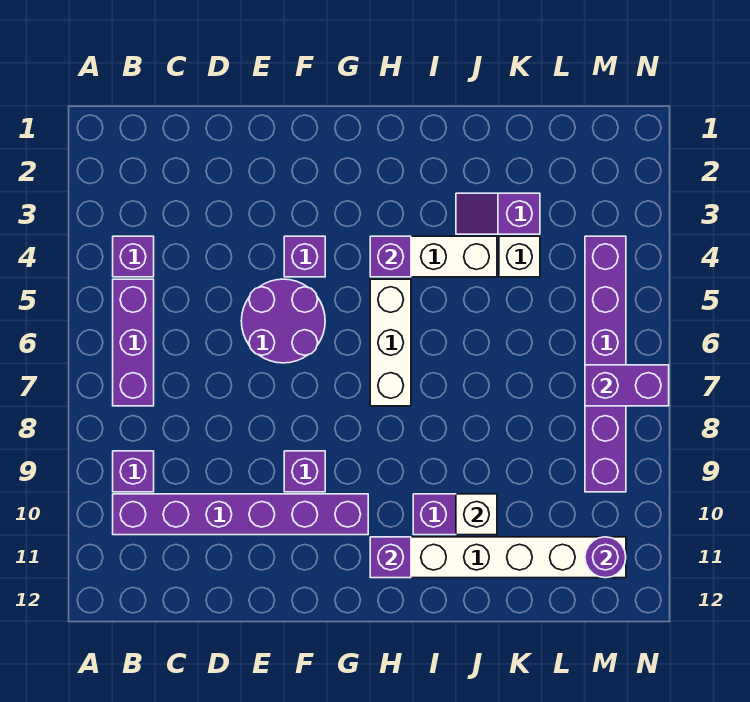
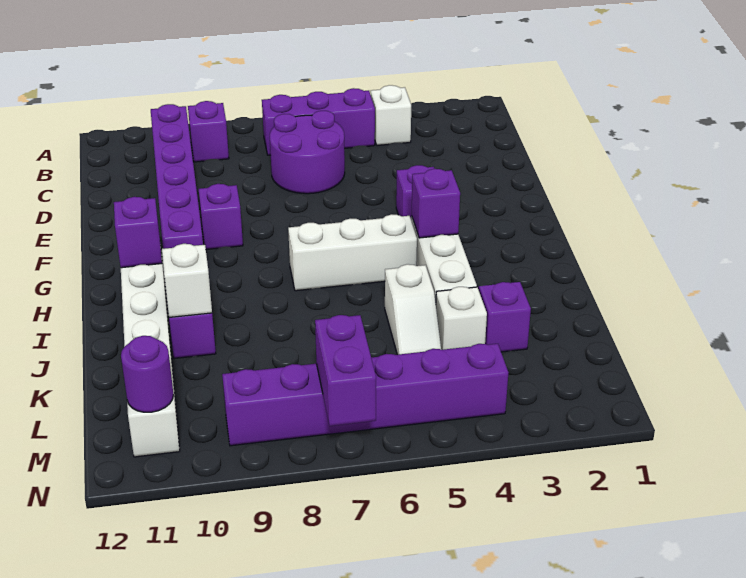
purple 1x1 brick [113,236,154,277] -> white 1x1 brick [371,85,411,145]
purple 2x2 round brick [241,279,325,363] -> purple 2x2 round brick moved to [270,111,345,194]
none -> white 1x2 slope [385,264,441,355]

